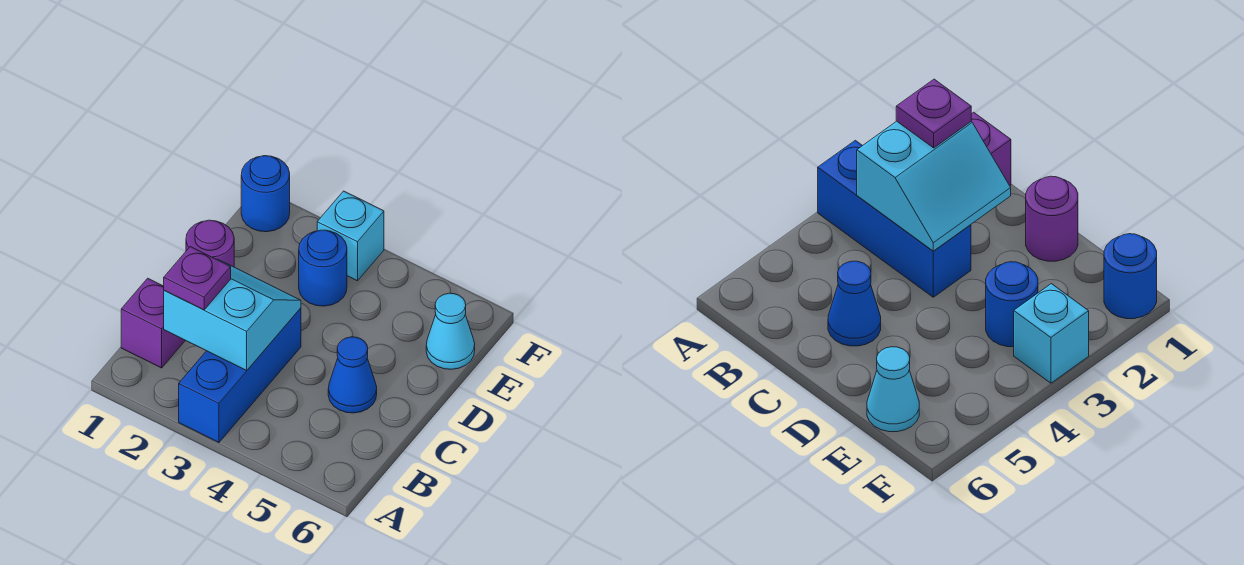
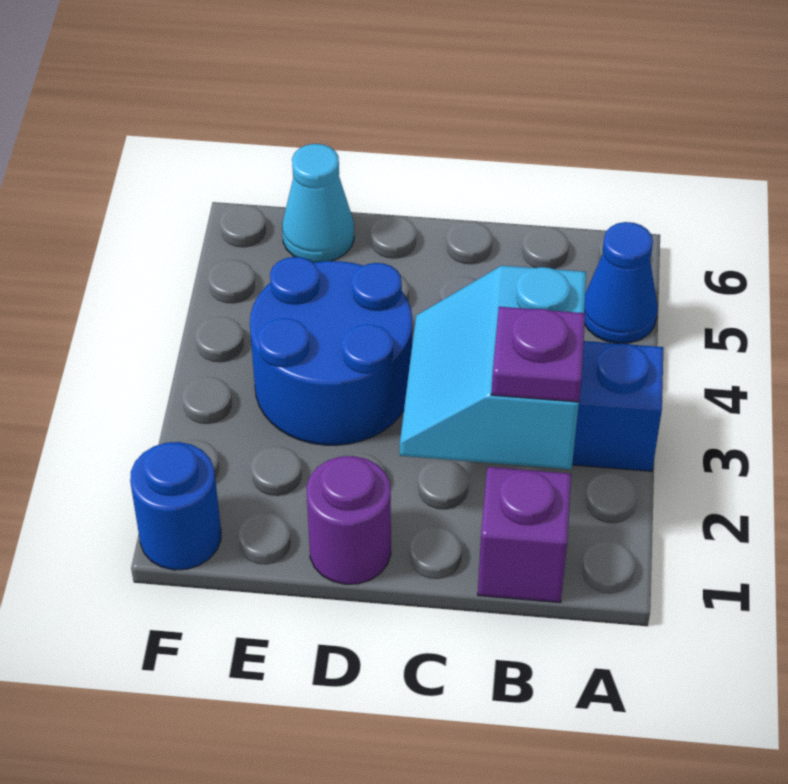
blue 1x1 cone [328,337,377,413] -> blue 1x1 cone moved to [584,222,658,344]
blue 1x1 round brick [299,230,347,306] -> blue 2x2 round brick [250,257,412,445]
cyan 1x1 brick [317,191,384,281] -> none

